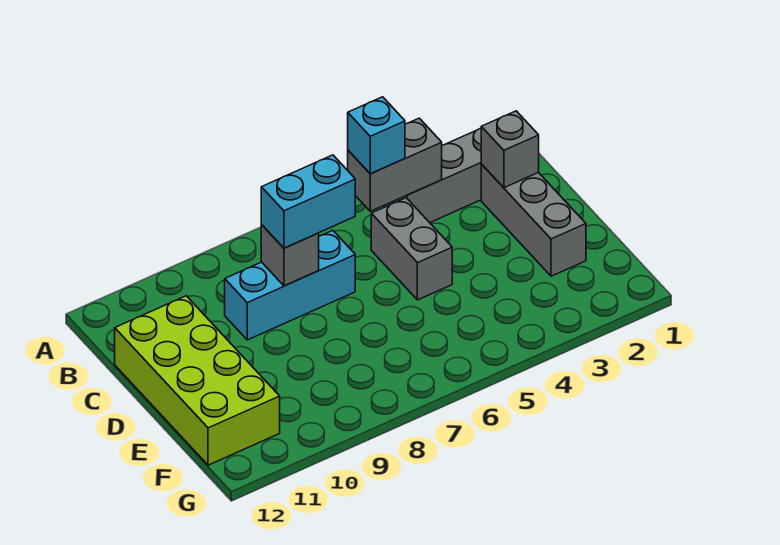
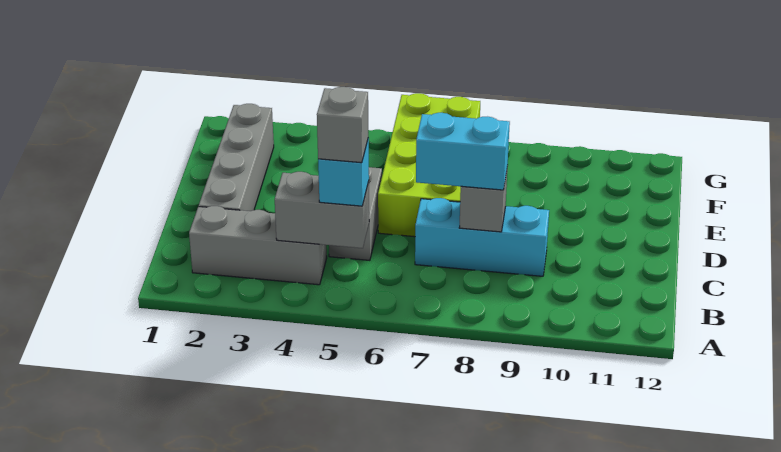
grey 1x3 brick [481,164,586,276] -> grey 1x4 brick [199,104,274,211]
grey 1x1 brick [481,111,539,188] -> grey 1x1 brick moved to [317,87,368,163]
lime 2x4 brick [115,296,280,465] -> lime 2x4 brick moved to [378,93,480,237]

